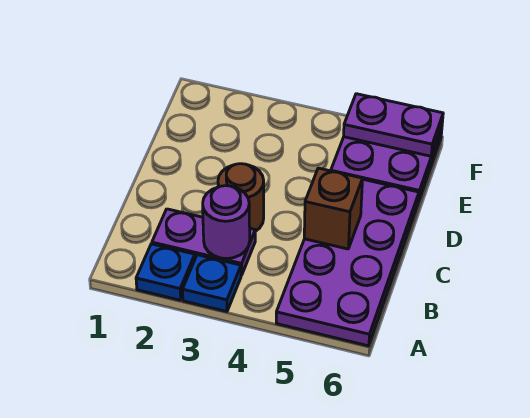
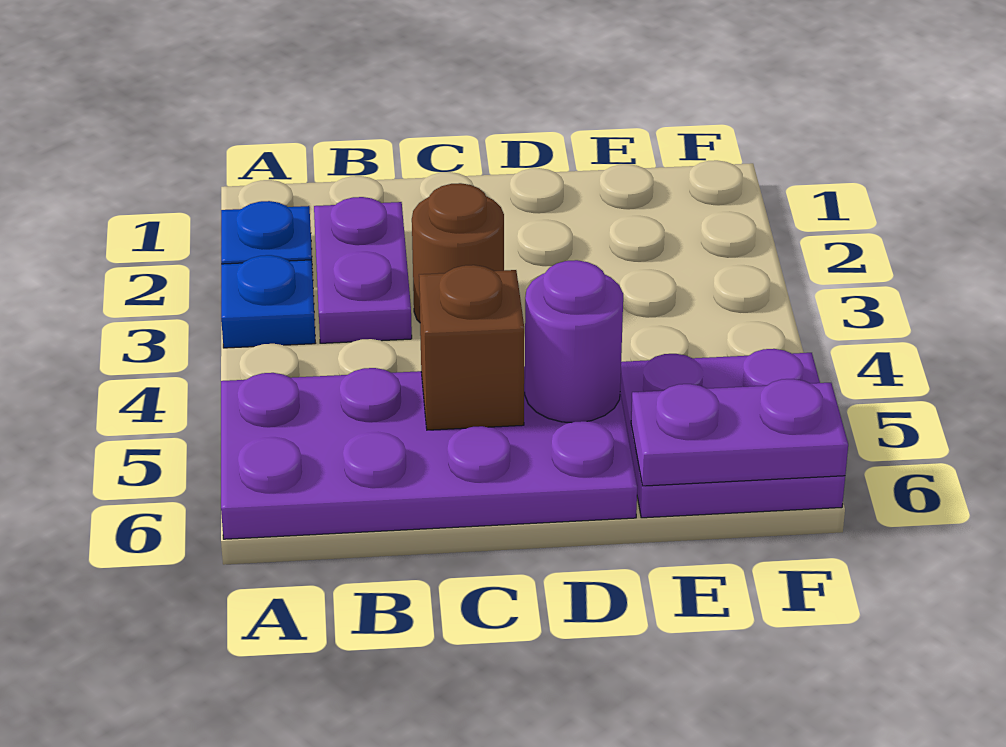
purple 1x1 round brick [203,186,250,259] -> purple 1x1 round brick moved to [525,260,623,423]
purple 1x2 plate [344,94,443,156] -> purple 1x2 plate turned to [631,379,848,486]

